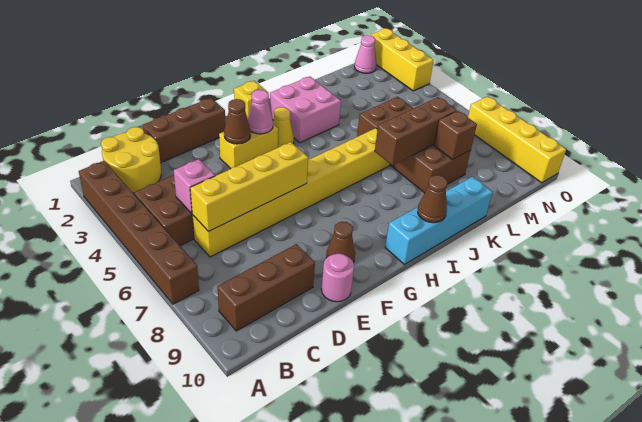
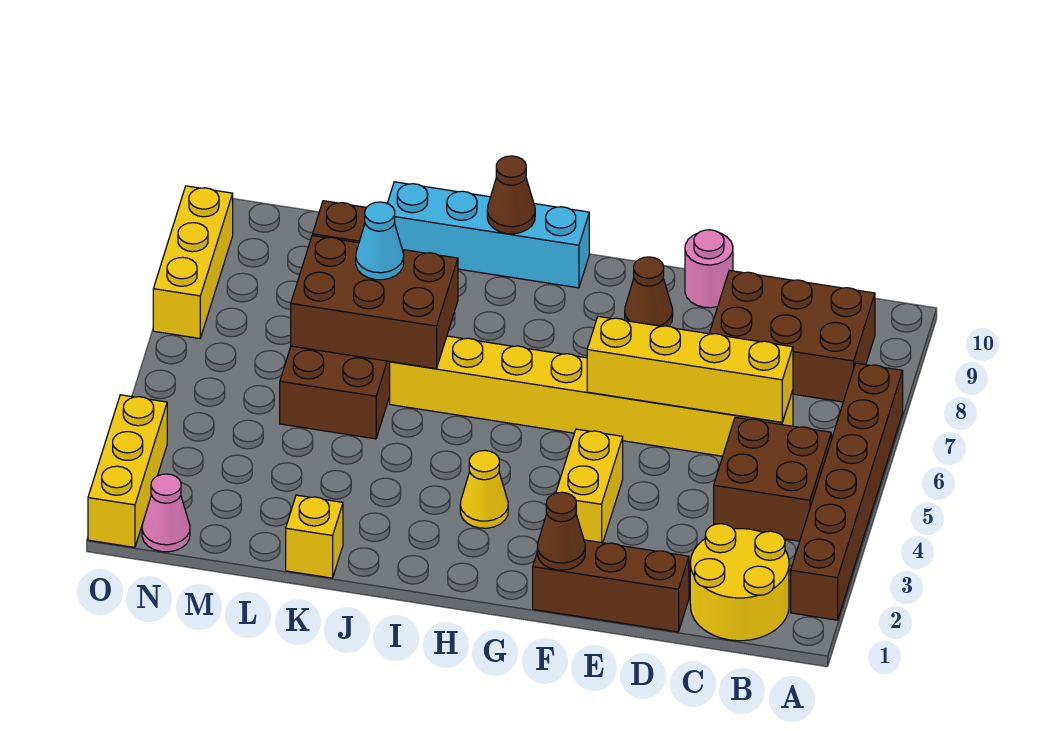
brown 1x3 brick [218,244,315,331] -> brown 2x3 brick [709,270,875,402]
pink 1x1 brick [174,159,215,213] -> none
yellow 1x2 brick [219,124,278,169] -> yellow 1x2 brick turned to [556,429,623,543]
brown 1x1 cone [224,99,251,144] -> brown 1x1 cone moved to [537,492,585,570]
pink 1x1 cone [248,90,273,134] -> none
yellow 1x1 brick [234,81,268,119] -> yellow 1x1 brick moved to [286,495,343,578]
pink 2x2 brick [270,76,341,143] -> none
brown 1x3 brick [375,97,457,165] -> brown 2x3 brick [291,235,458,369]
none -> cyan 1x1 cone [356,202,404,280]
yellow 1x4 brick [468,96,566,183] -> yellow 1x3 brick [153,186,233,338]

